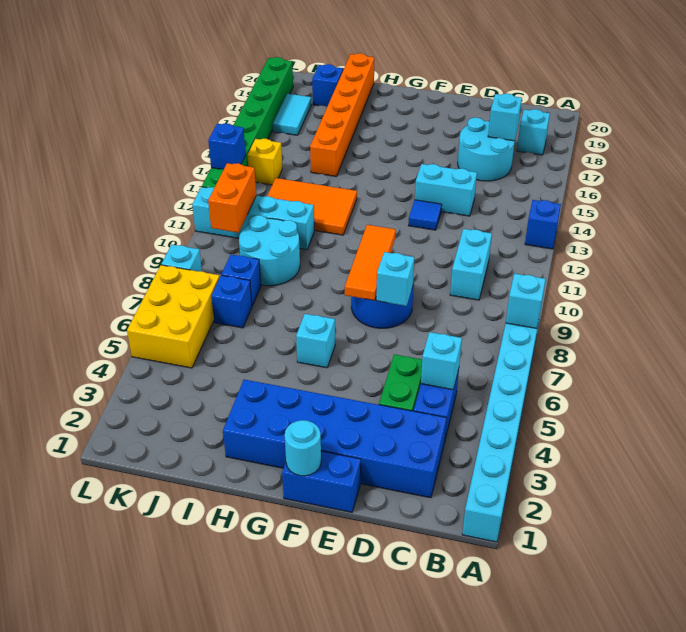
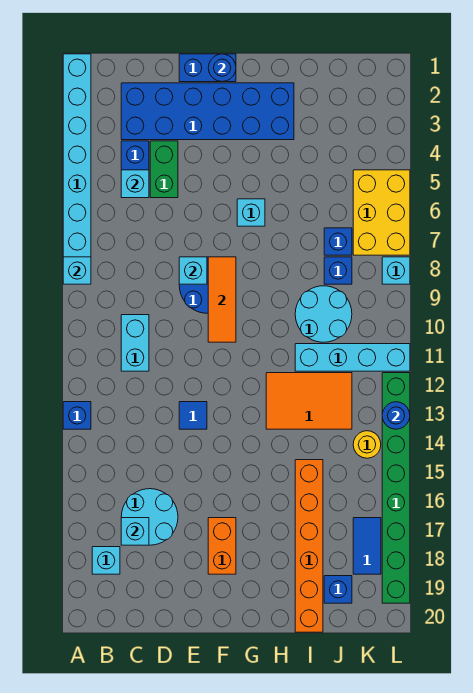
cyan 1x2 brick [415,164,477,216] -> none
cyan 1x1 round brick [285,420,321,476] -> blue 1x1 round brick [208,54,236,82]
orange 1x2 brick [208,163,256,233] -> orange 1x2 brick moved to [208,518,236,574]
yellow 1x1 brick [247,139,282,185] -> yellow 1x1 round brick [353,431,381,458]
cyan 1x2 tile [273,94,311,135] -> blue 1x2 tile [353,518,381,574]
blue 1x1 brick [208,124,246,170] -> blue 1x1 round brick [382,402,410,429]

